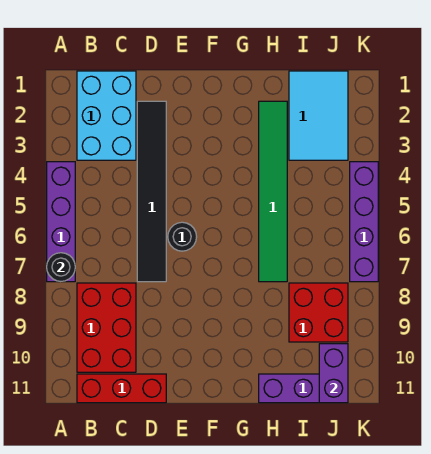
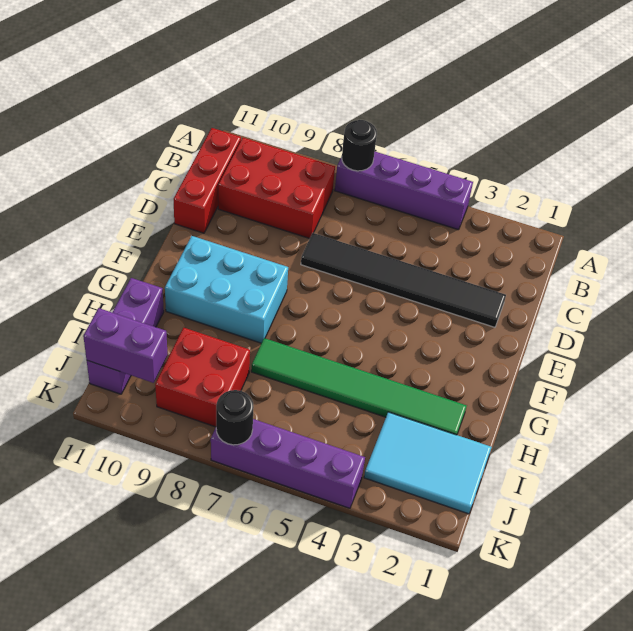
cyan 2x3 brick [77,71,136,160] -> cyan 2x3 brick moved to [165,236,288,343]
black 1x1 round brick [168,222,197,251] -> black 1x1 round brick moved to [216,390,253,445]

